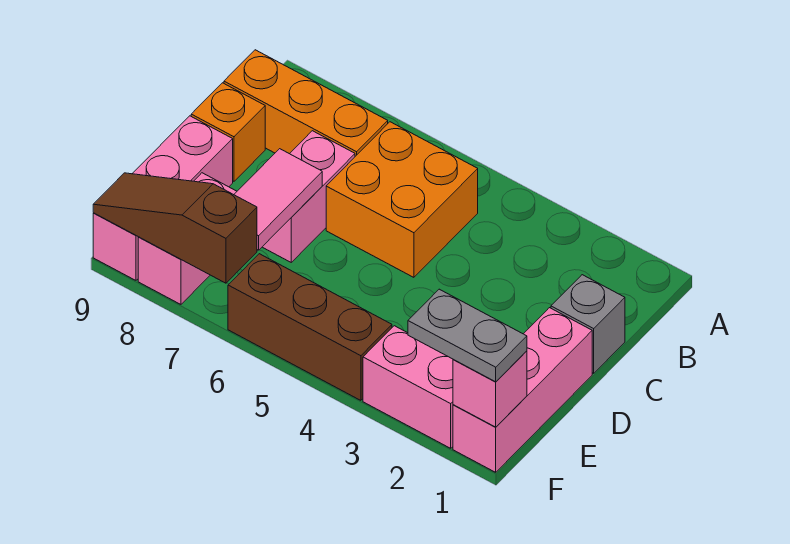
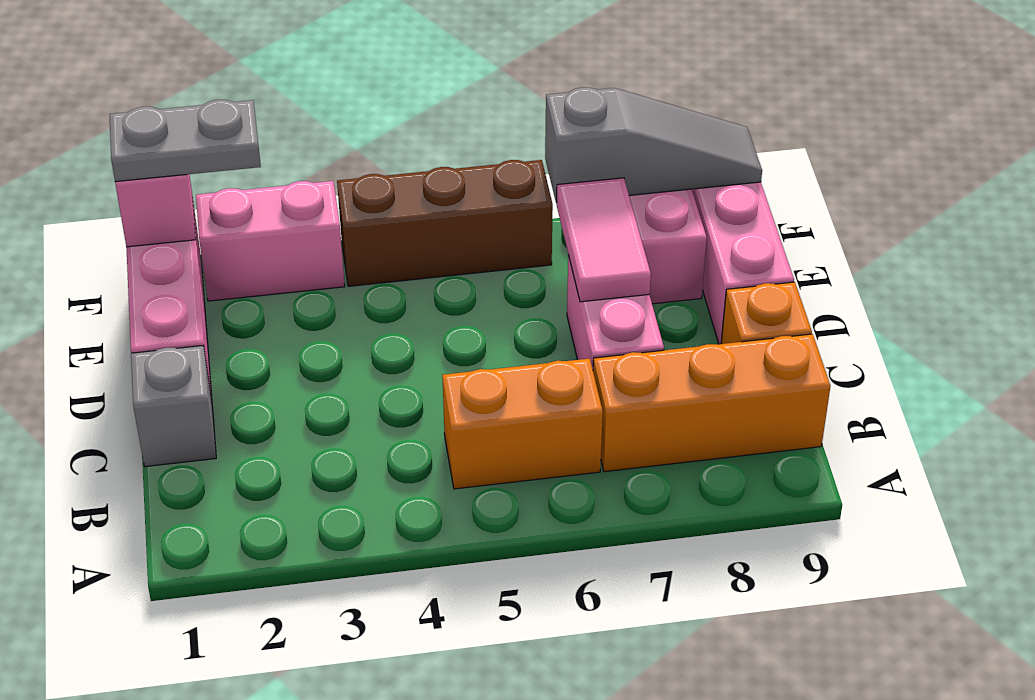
orange 2x2 brick [326,122,478,277] -> orange 1x2 brick [442,358,603,489]
brown 1x3 slope [93,173,257,283] -> grey 1x3 slope [545,87,762,203]

